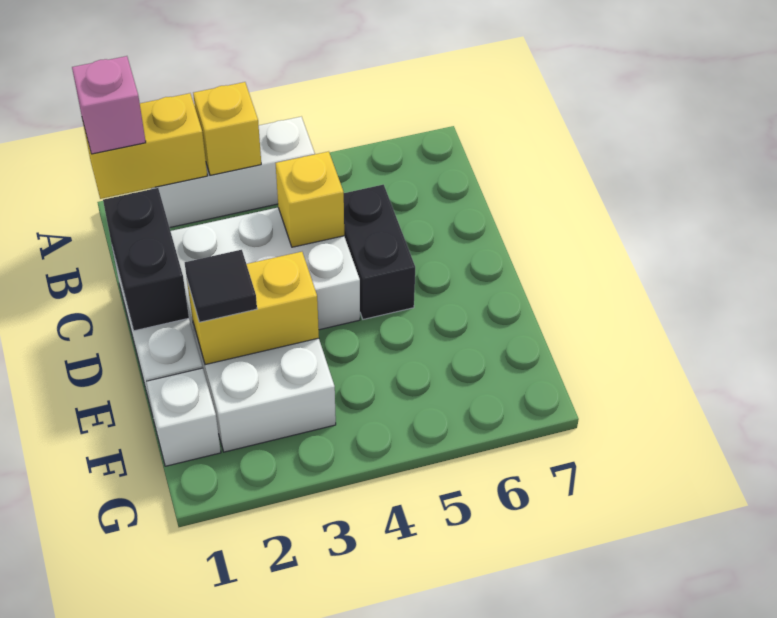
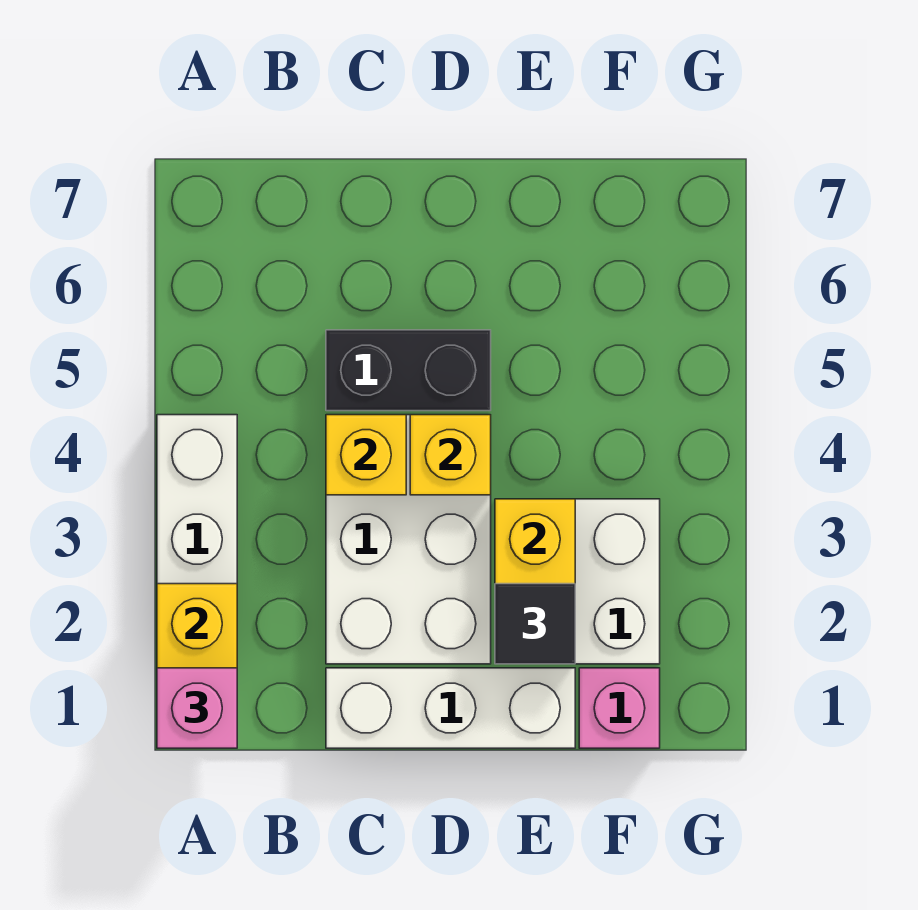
yellow 1x1 brick [193,82,261,175] -> yellow 1x1 brick moved to [410,415,491,495]
black 1x2 brick [103,188,189,331] -> none
white 1x1 brick [146,368,221,466] -> pink 1x1 brick [579,668,660,748]

